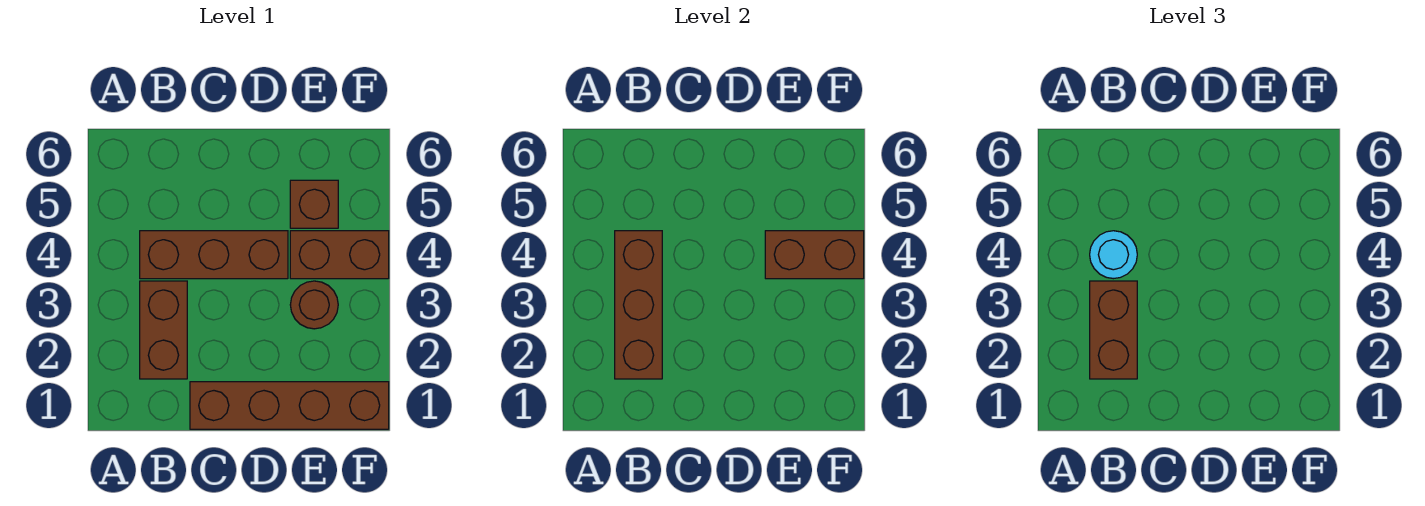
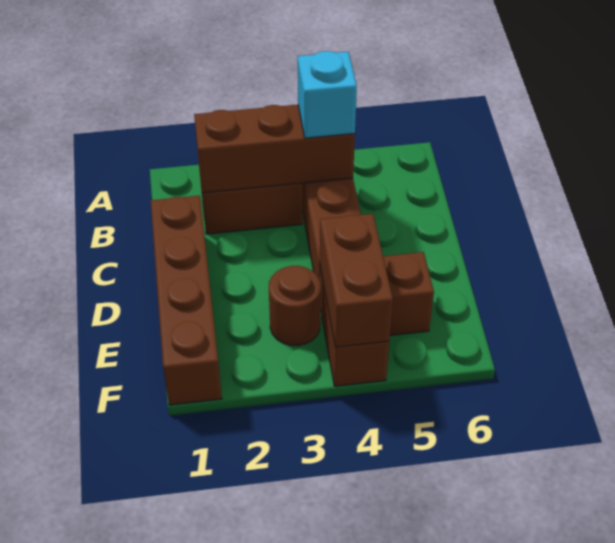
brown 1x2 brick [1090,281,1137,379] -> none
cyan 1x1 round brick [1090,231,1137,279] -> cyan 1x1 brick [298,51,357,138]

